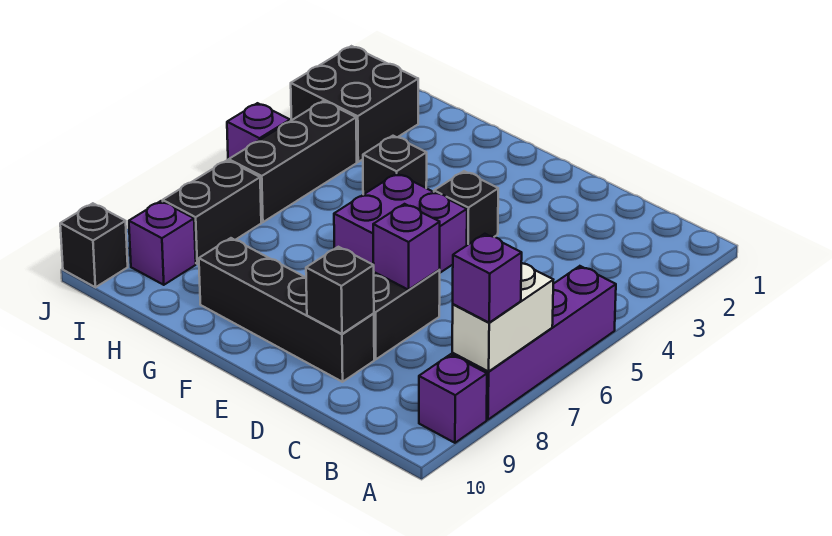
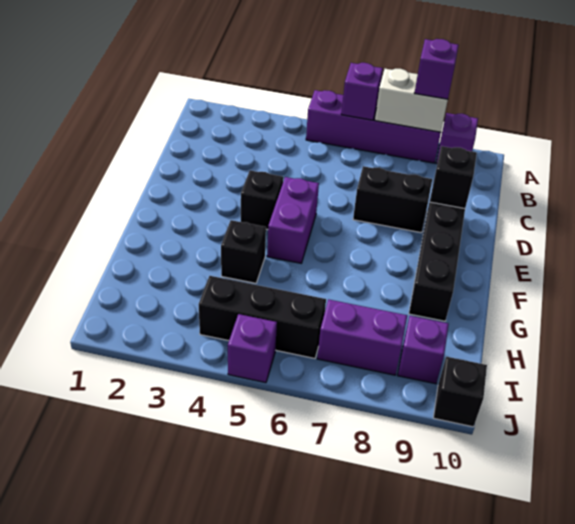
purple 1x1 brick [373,204,440,290] -> purple 1x1 brick moved to [341,63,383,120]
purple 2x2 brick [334,173,467,273] -> purple 1x2 brick [267,177,319,263]
black 2x2 brick [291,46,418,162] -> none
black 1x2 brick [163,160,261,264] -> purple 1x2 brick [317,299,407,375]

